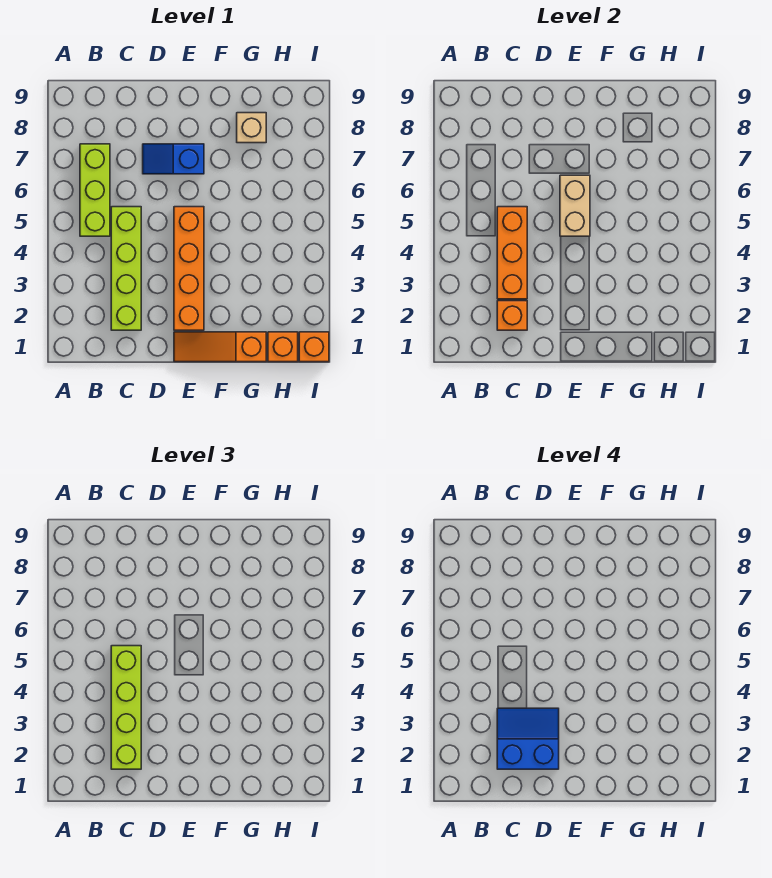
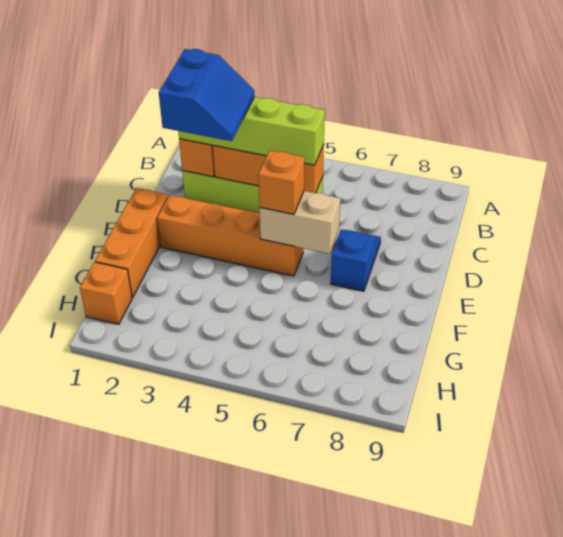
lime 1x3 brick [80,144,110,236] -> none
orange 1x3 slope [174,332,266,362] -> orange 1x3 brick [95,188,168,297]
tan 1x1 brick [237,113,266,143] -> none
orange 1x1 brick [299,332,329,362] -> orange 1x1 brick moved to [258,150,305,214]

